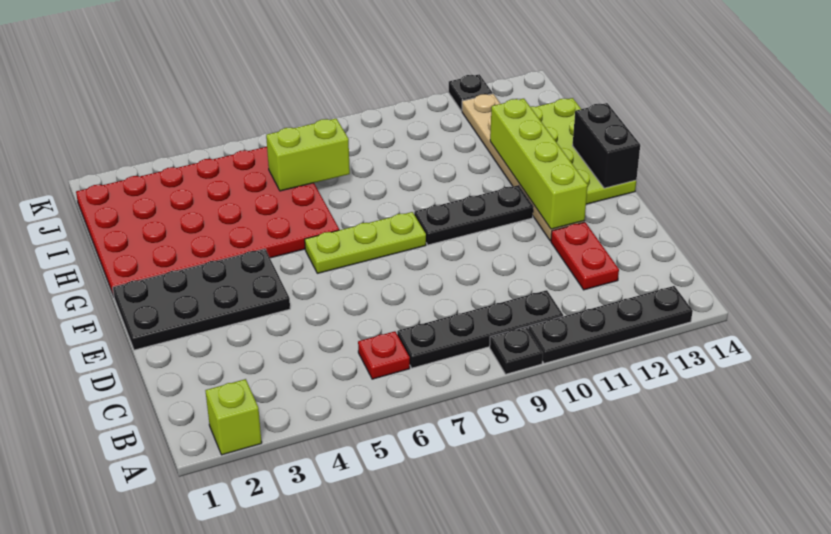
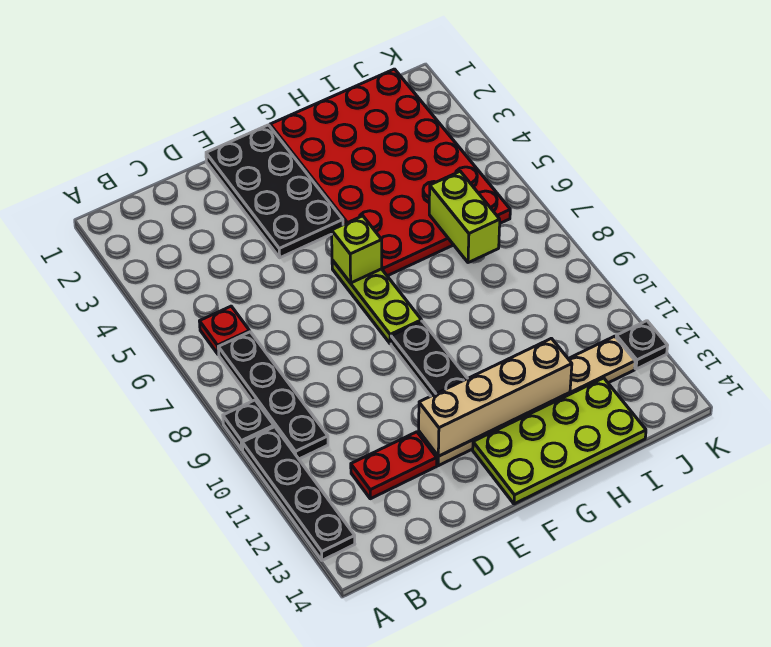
lime 1x1 brick [205,379,262,455] -> lime 1x1 brick moved to [332,216,382,283]
lime 1x4 brick [490,99,588,229] -> tan 1x4 brick [419,338,572,456]
black 1x2 brick [573,103,640,188] -> none

